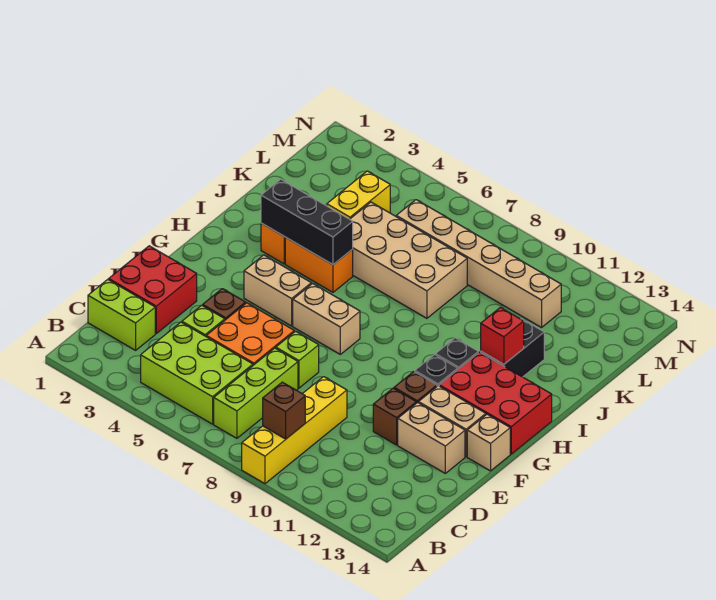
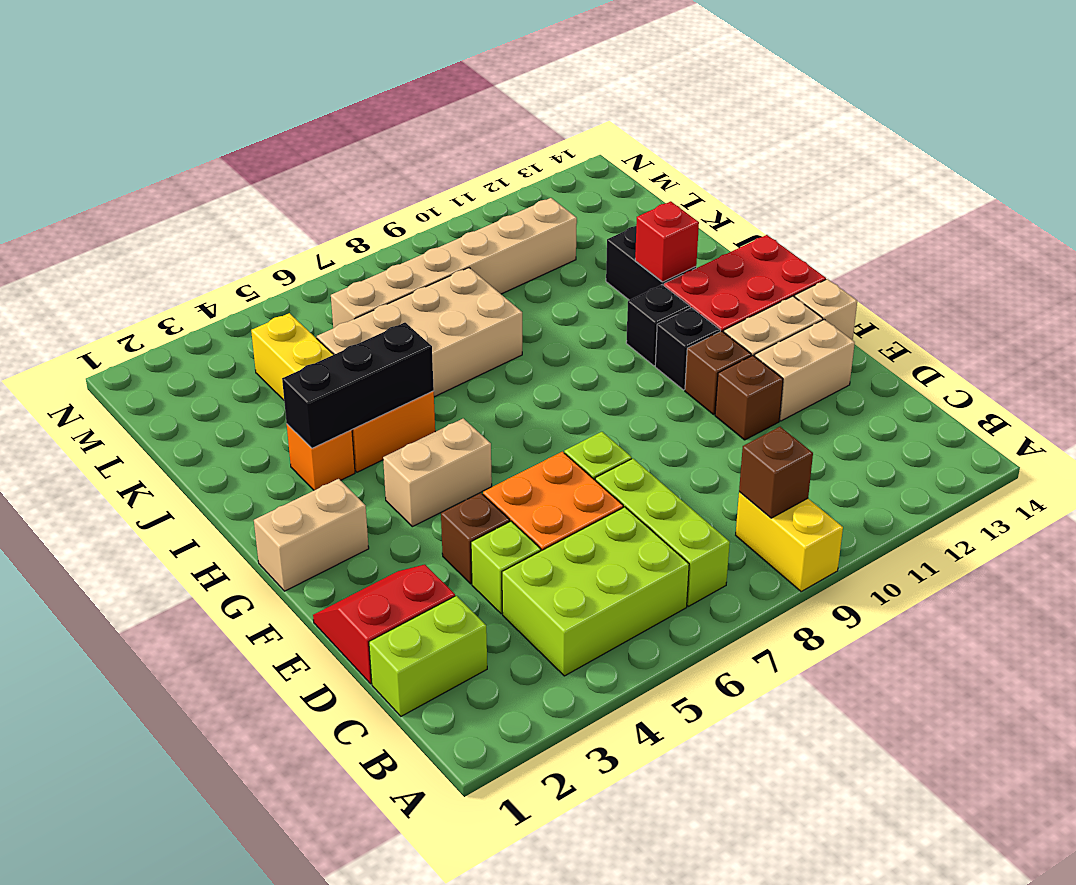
yellow 1x4 brick [242,377,347,484] -> yellow 1x2 brick [736,492,843,592]
red 2x2 brick [109,246,197,333] -> red 2x2 slope [313,565,455,684]
tan 1x2 brick [293,284,360,354] -> tan 1x2 brick moved to [254,479,369,591]

